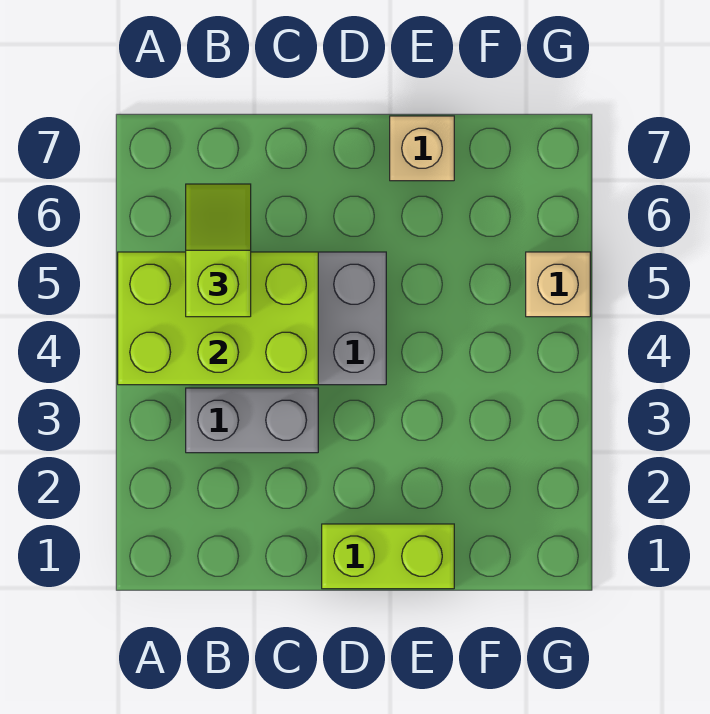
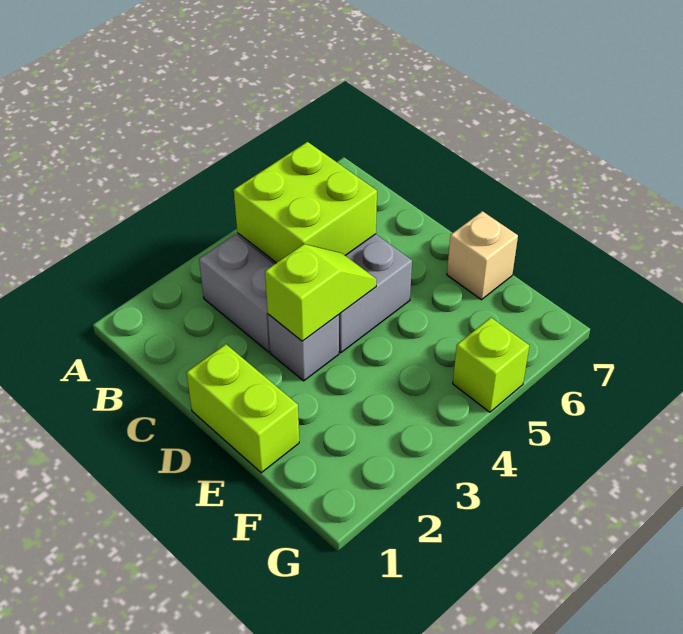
lime 2x3 brick [118,252,318,385] -> lime 2x2 brick [234,142,377,263]
lime 1x2 slope [186,184,251,317] -> lime 1x2 slope moved to [265,244,376,341]
none -> grey 1x1 brick [268,314,339,381]
tan 1x1 brick [526,252,590,317] -> lime 1x1 brick [453,318,529,412]

